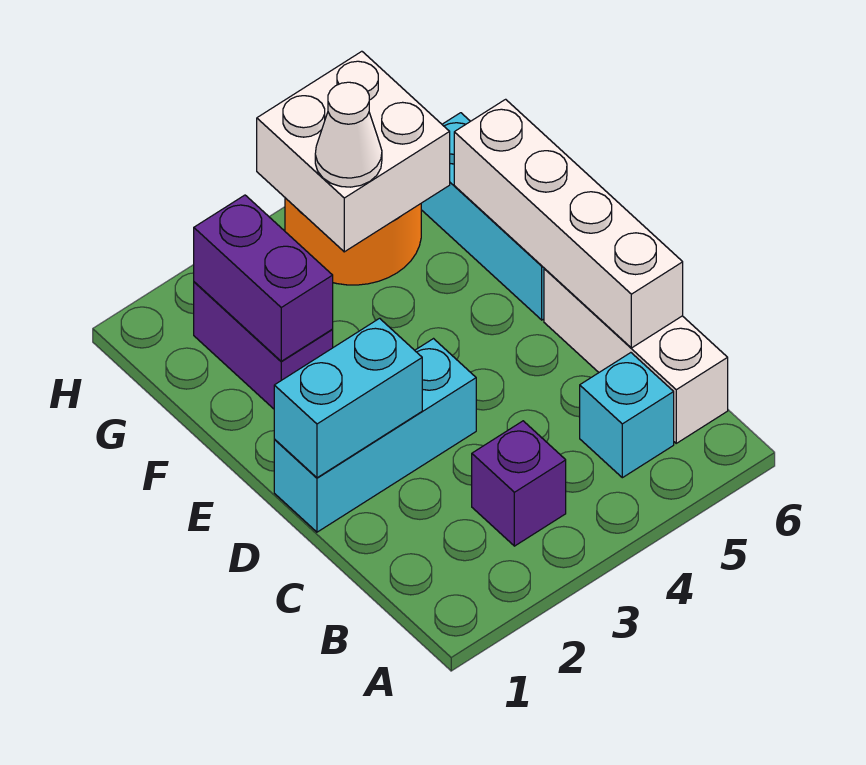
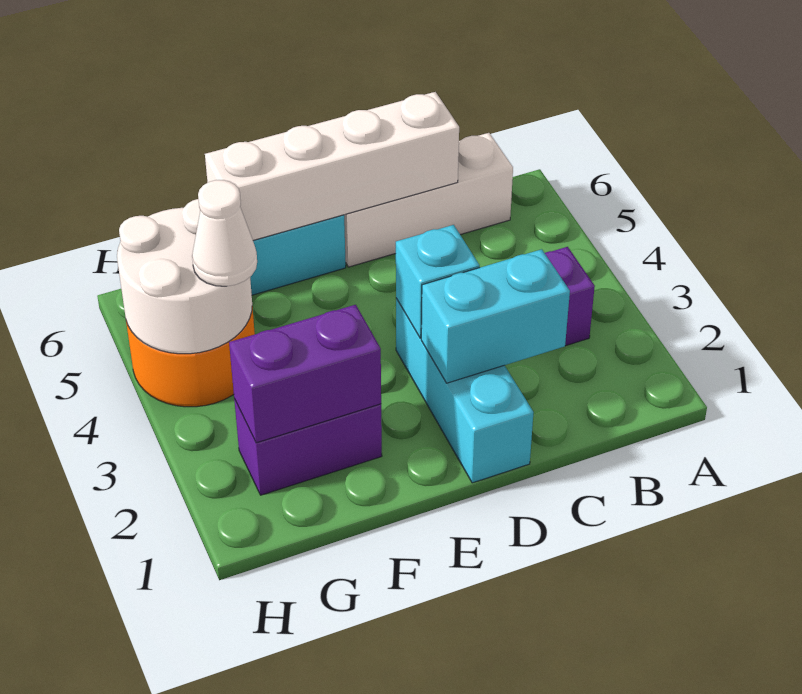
cyan 1x1 brick [580,353,674,478] -> cyan 1x1 brick moved to [396,225,480,338]
cyan 1x2 brick [274,318,422,478] -> cyan 1x2 brick turned to [421,249,570,383]
white 2x2 brick [257,51,450,252] -> white 2x2 round brick [117,199,252,354]

